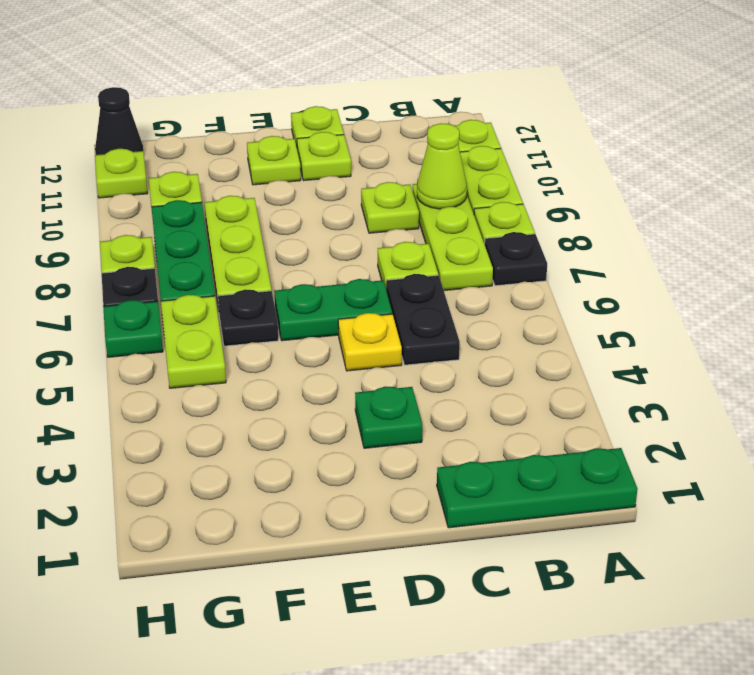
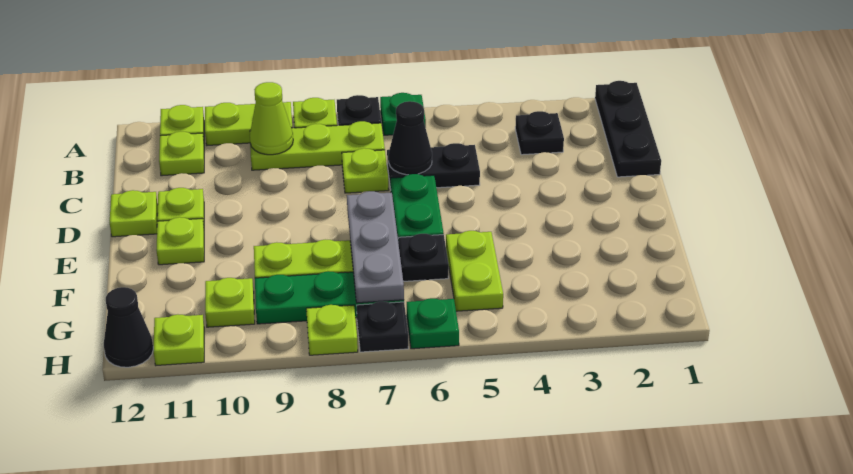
green 1x3 plate [437,448,637,528] -> black 1x3 plate [595,81,661,177]
none -> black 1x1 plate [515,111,564,155]
none -> black 1x1 cone [389,101,432,175]
lime 1x1 plate [361,182,419,233] -> lime 1x1 plate moved to [159,131,204,176]
green 1x1 plate [355,386,422,448] -> green 1x1 plate moved to [380,93,426,135]
yellow 1x1 plate [338,313,402,371] -> none
none -> grey 1x3 plate [347,191,404,303]
lime 1x2 plate [161,295,226,388] -> lime 1x2 plate turned to [446,231,503,311]

